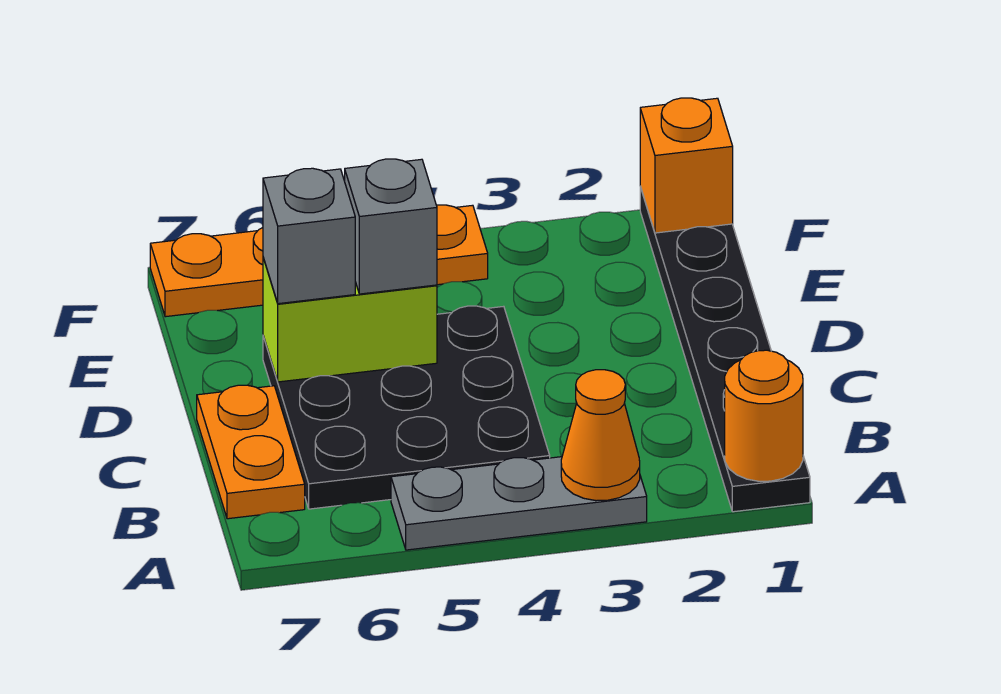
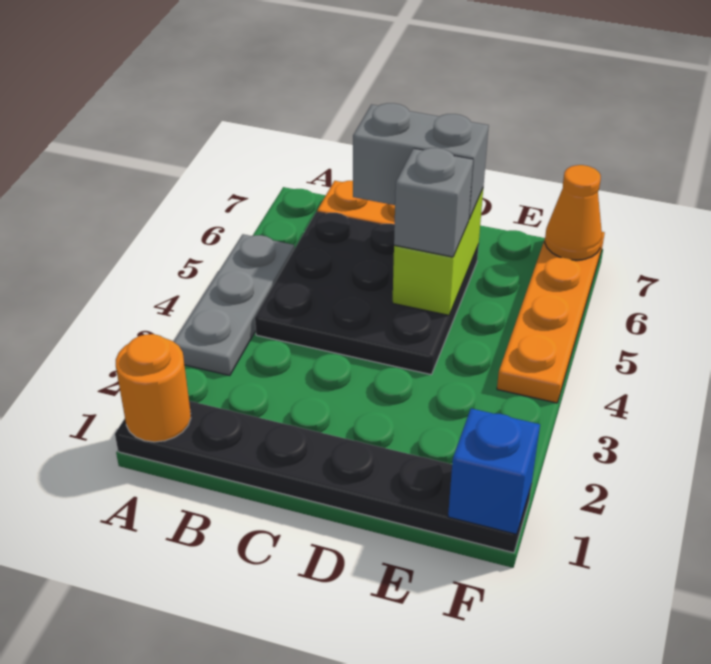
orange 1x1 cone [561,370,640,501] -> orange 1x1 cone moved to [545,165,602,260]
grey 1x1 brick [263,168,355,304] -> grey 1x2 brick [353,103,489,219]
orange 1x1 brick [640,98,733,233] -> blue 1x1 brick [448,408,540,534]

